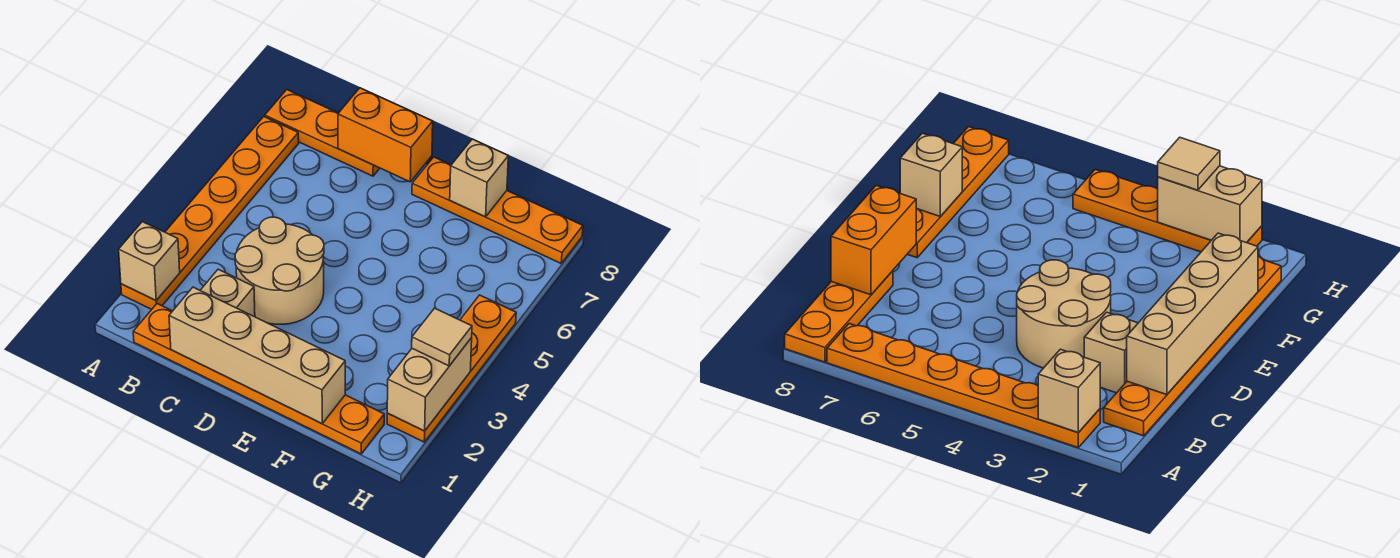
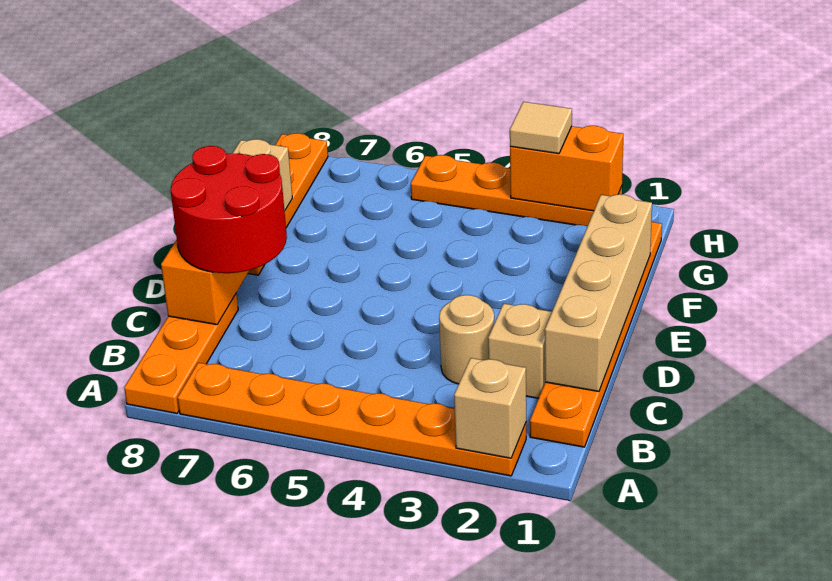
tan 2x2 round brick [235,217,324,324] -> tan 1x1 round brick [439,295,494,384]
none -> red 2x2 round brick [171,146,287,273]
tan 1x2 brick [387,338,472,431] -> orange 1x2 brick [510,126,623,211]

